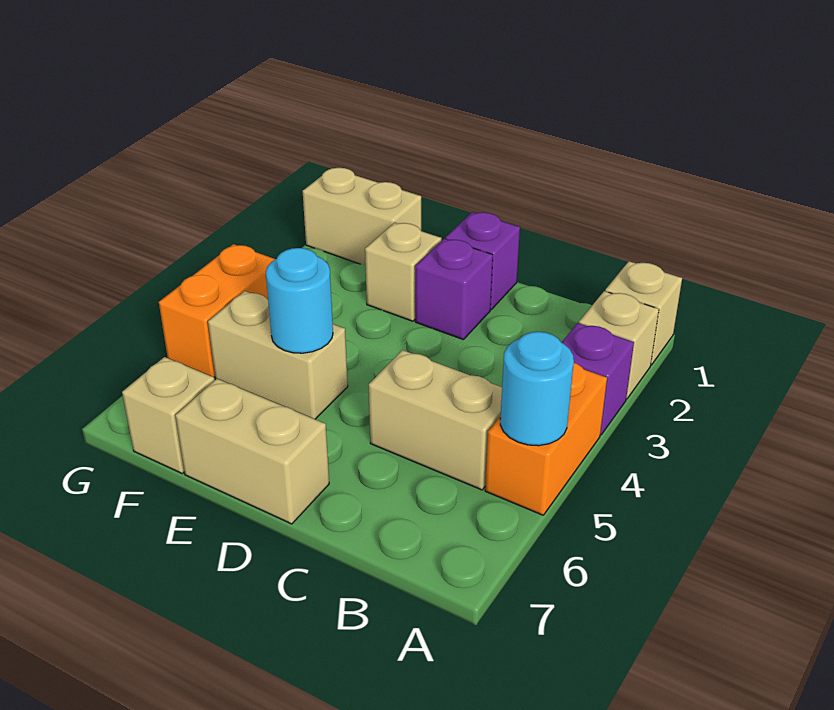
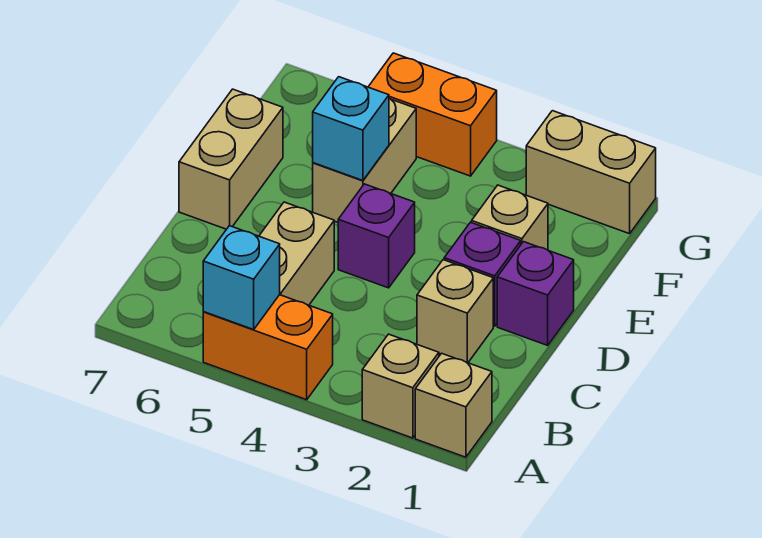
purple 1x1 brick [561,323,634,435] -> purple 1x1 brick moved to [338,184,415,288]
cyan 1x1 round brick [500,332,574,446] -> cyan 1x1 brick [203,226,280,330]
cyan 1x1 round brick [266,248,333,353] -> cyan 1x1 brick [313,77,389,181]
tan 1x2 brick [303,168,421,265] -> tan 1x2 brick turned to [526,111,656,234]
tan 1x1 brick [122,357,214,473] -> tan 1x1 brick moved to [417,260,493,363]

